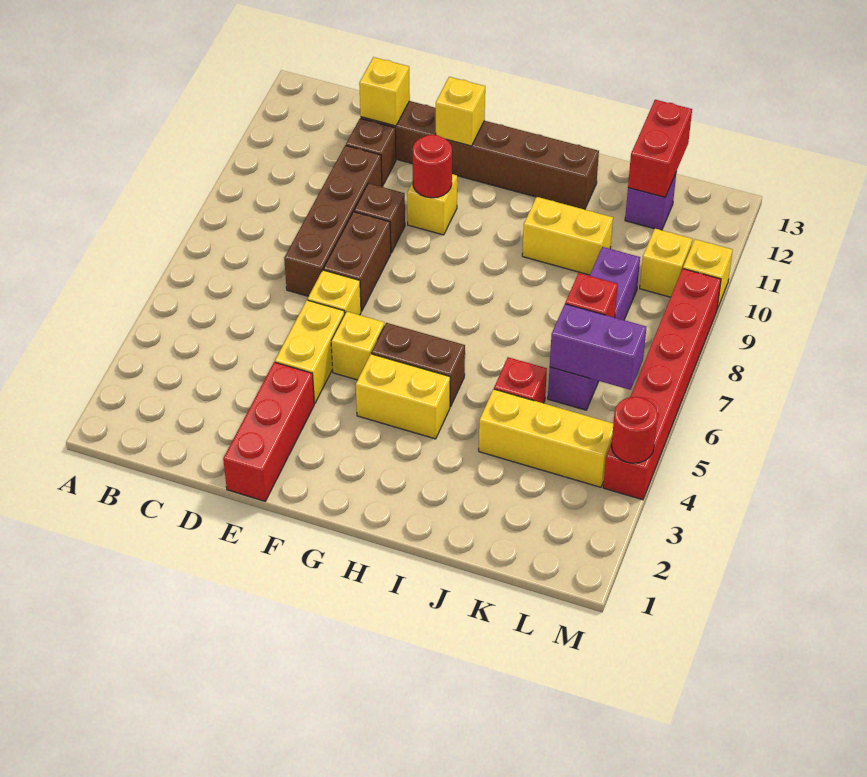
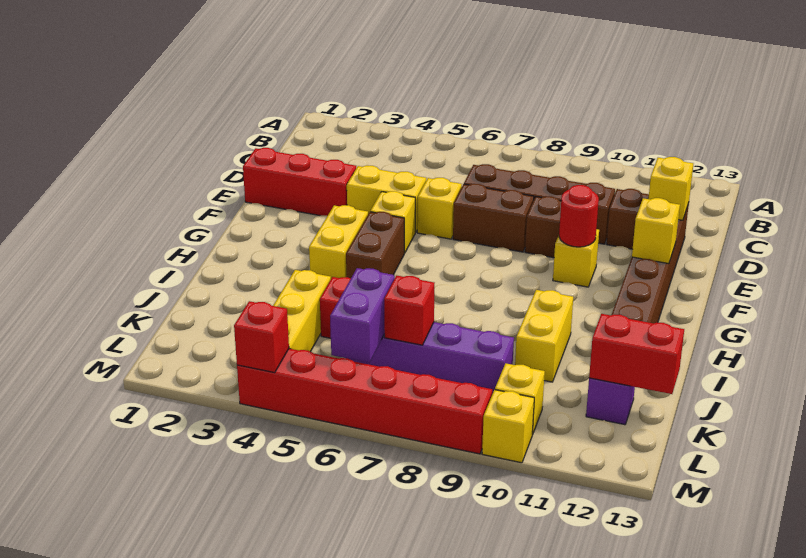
red 1x1 round brick [611,397,658,463] -> red 1x1 brick [234,301,289,373]

